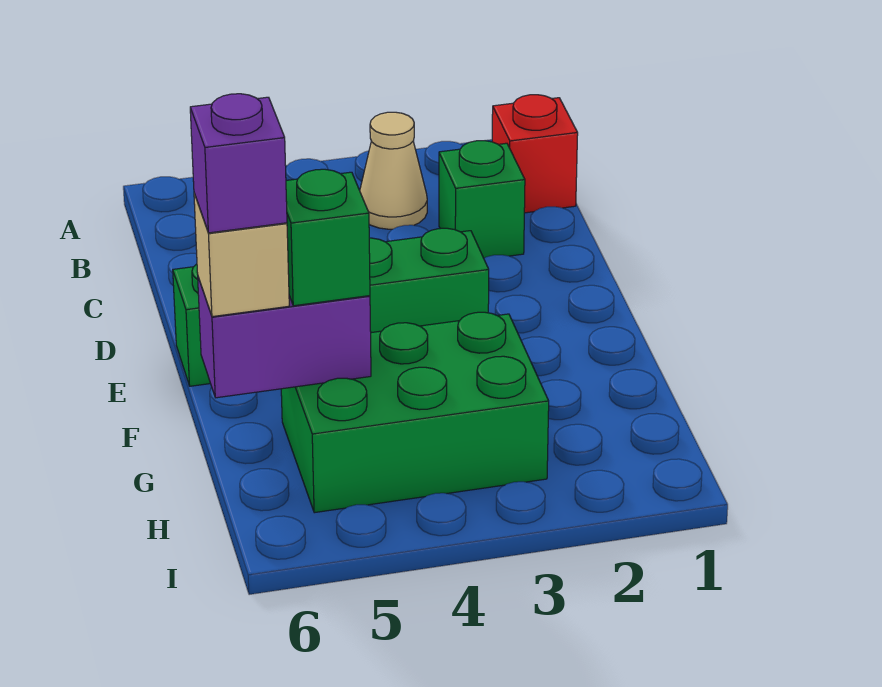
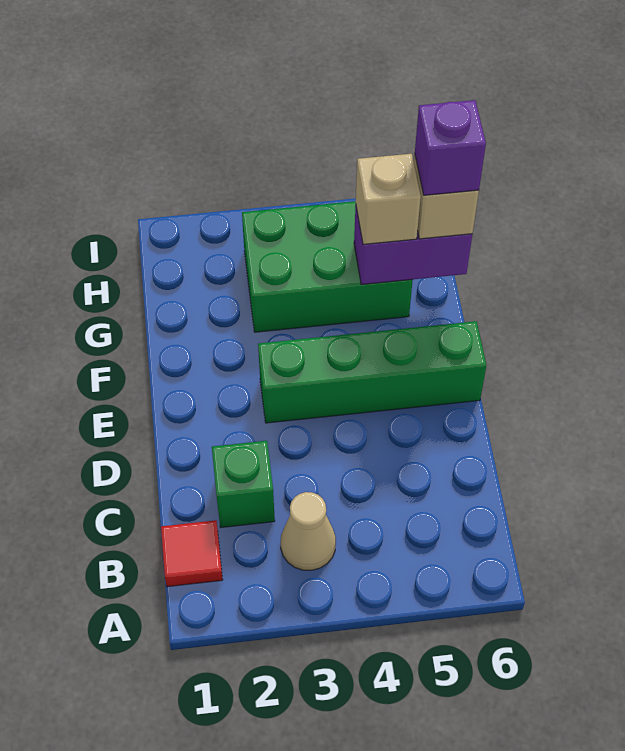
red 1x1 brick [492,95,578,213] -> red 1x1 tile [161,520,223,587]
green 1x1 brick [286,169,370,306] -> tan 1x1 brick [356,154,421,244]

